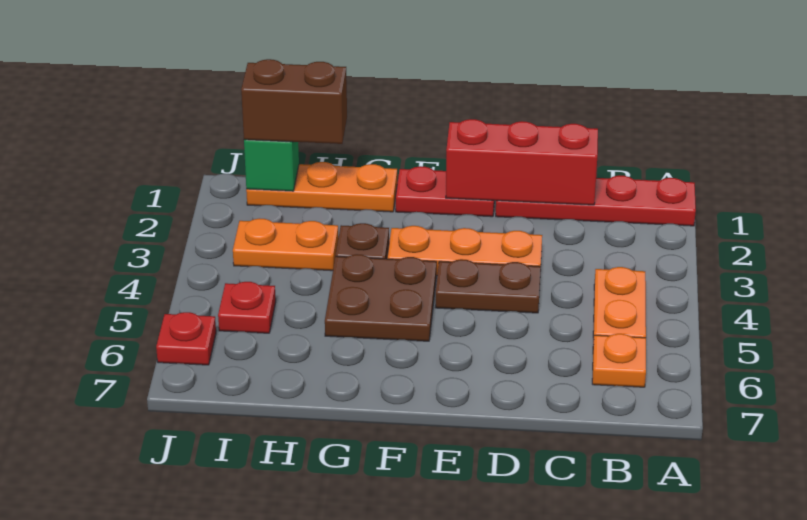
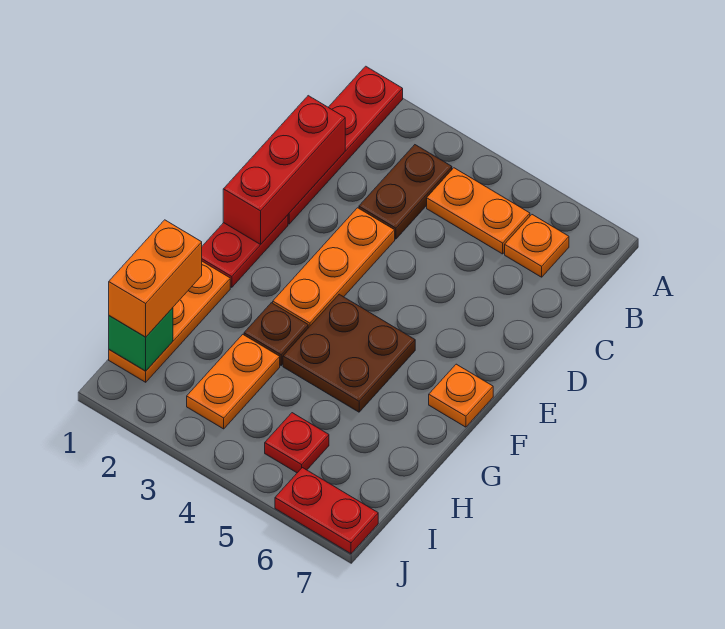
brown 1x2 plate [435,259,541,313] -> brown 1x2 plate moved to [359,145,452,239]
none -> orange 1x1 plate [429,364,493,427]
brown 1x2 brick [241,59,347,144] -> orange 1x2 brick [109,220,202,337]
red 1x1 plate [156,312,216,365] -> red 1x2 plate [275,468,378,554]

